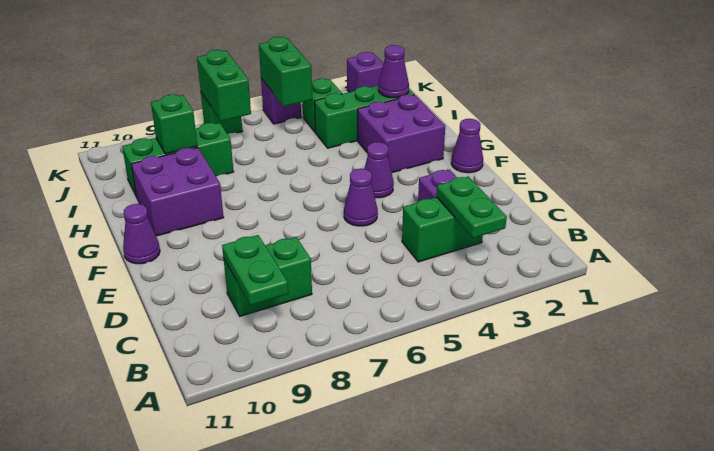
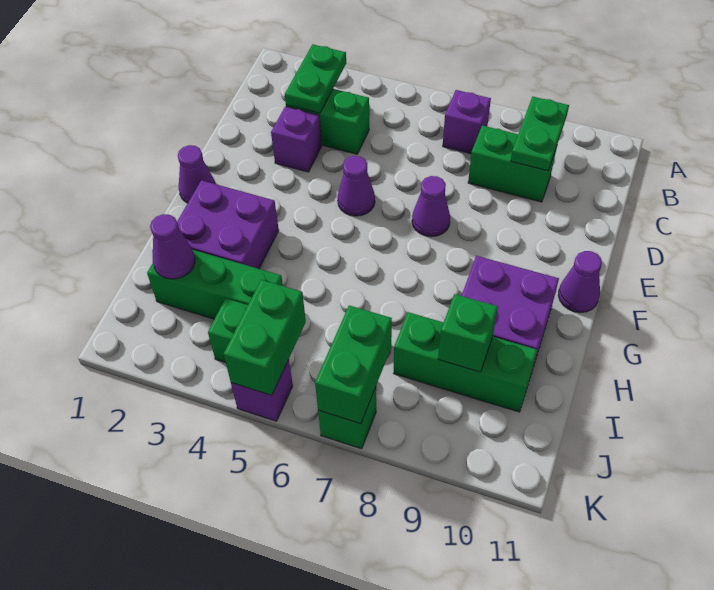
purple 1x1 cone [364,142,394,198] -> purple 1x1 cone moved to [412,176,450,237]
purple 1x1 brick [347,52,384,92] -> purple 1x1 brick moved to [443,90,491,154]

